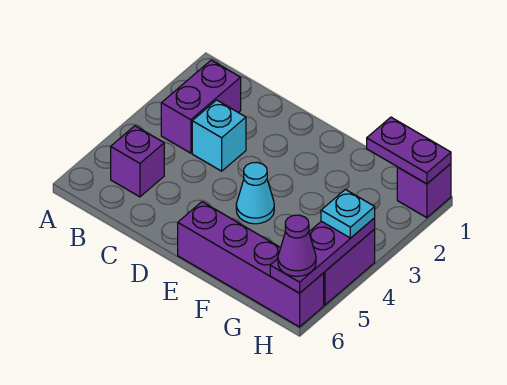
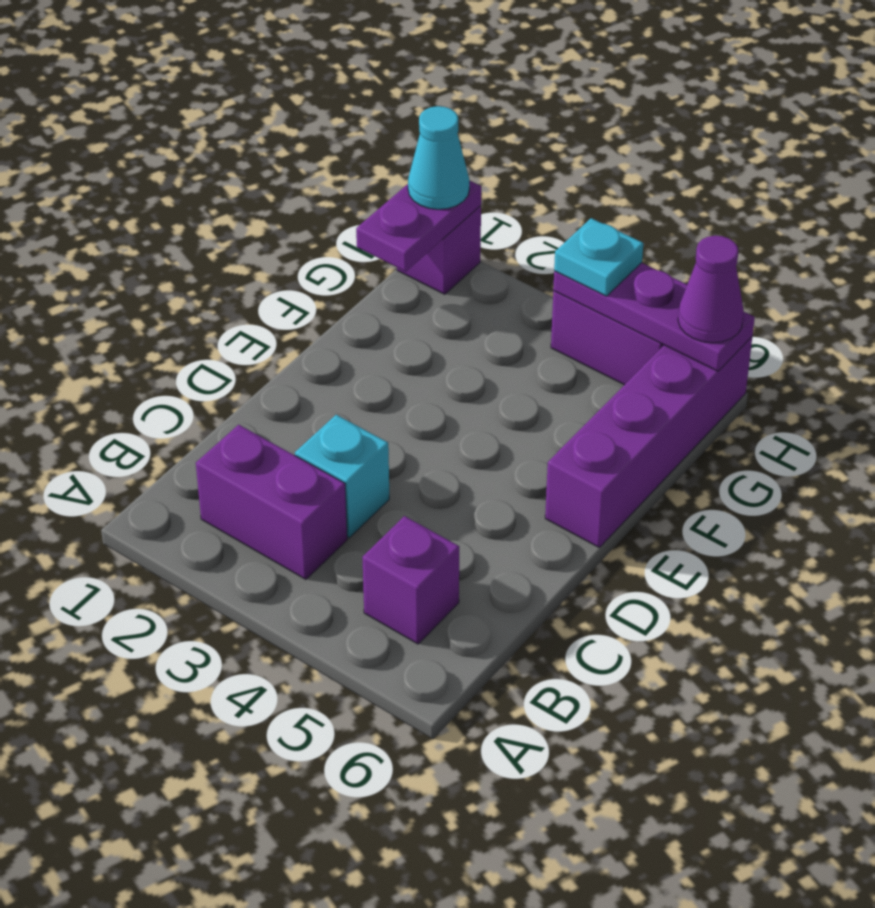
cyan 1x1 cone [236,162,274,224] -> cyan 1x1 cone moved to [408,106,469,209]

